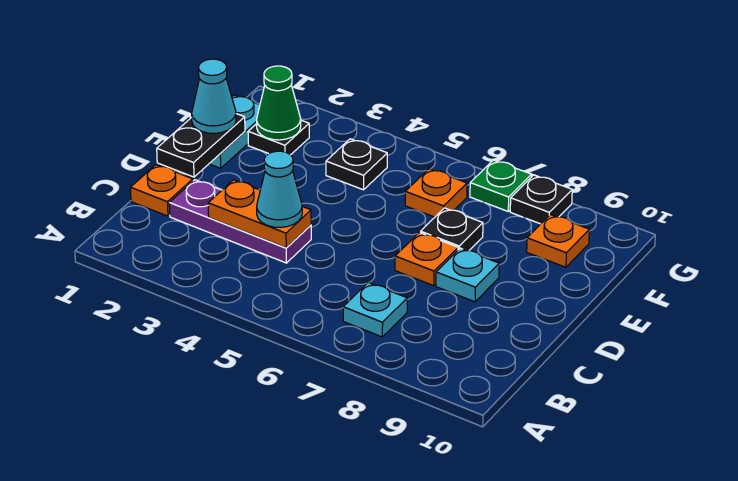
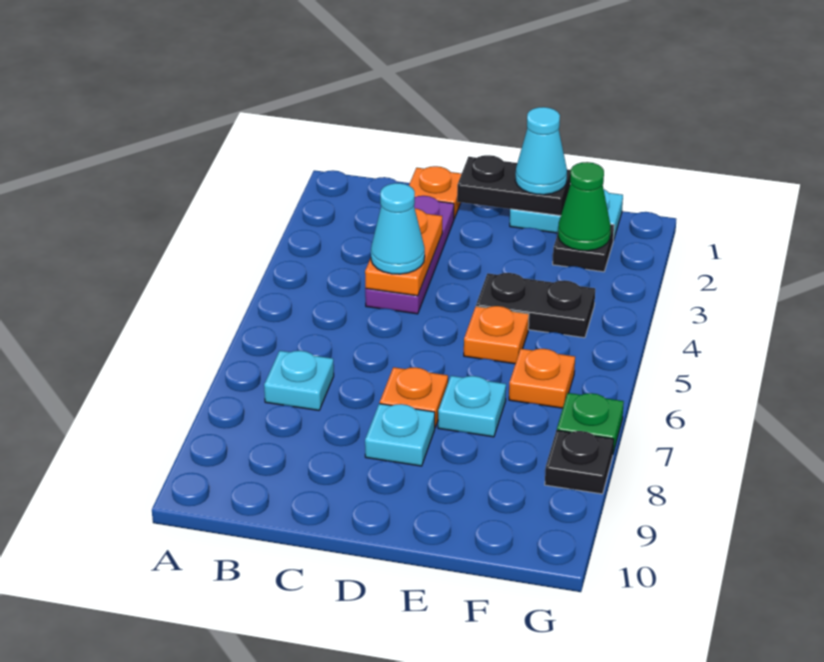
black 1x1 plate [420,208,483,251] -> cyan 1x1 plate [438,376,506,437]
black 1x1 plate [326,139,387,190] -> black 1x2 plate [476,273,595,338]
orange 1x1 plate [527,215,589,267] -> orange 1x1 plate moved to [464,306,529,364]

